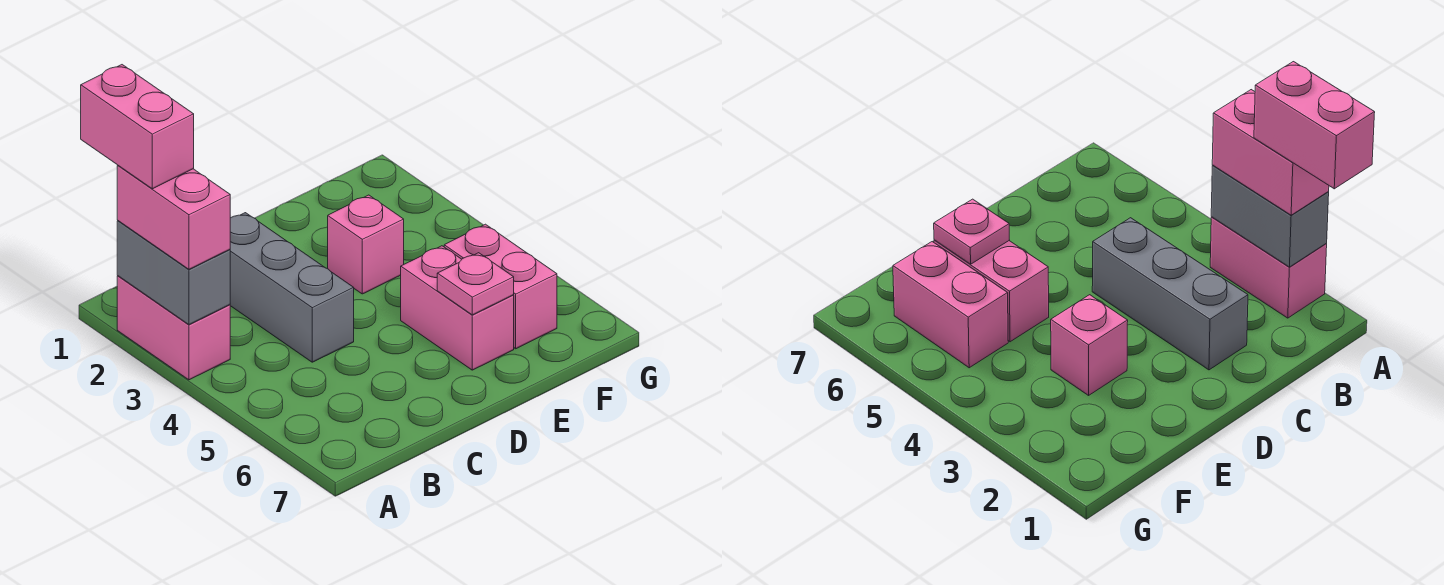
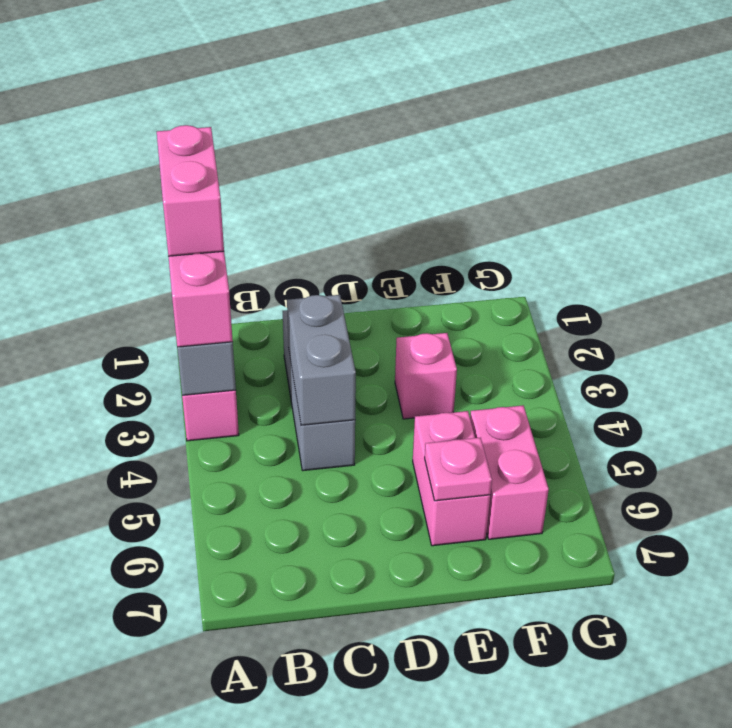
none -> grey 1x2 brick [287,295,356,425]

